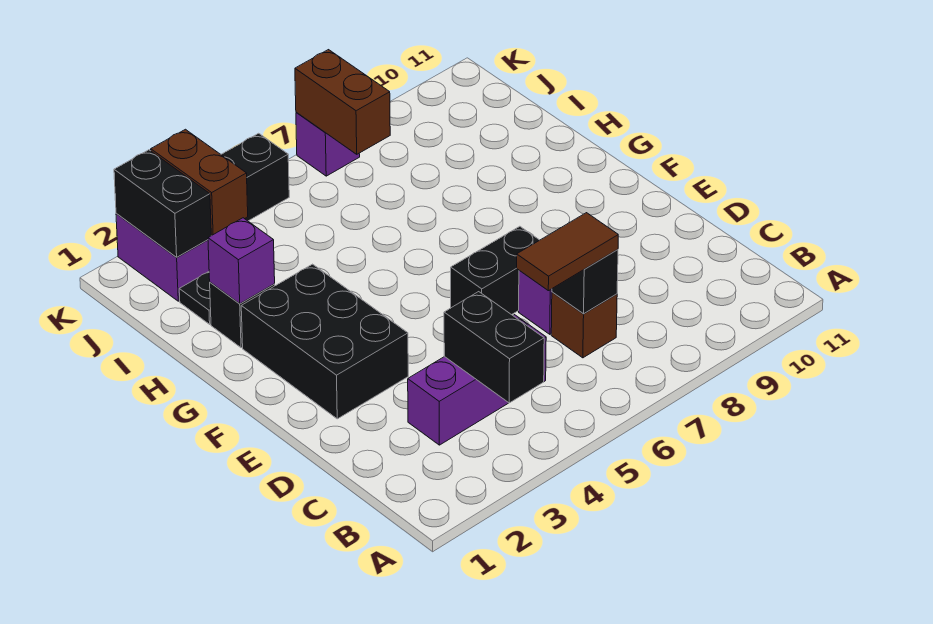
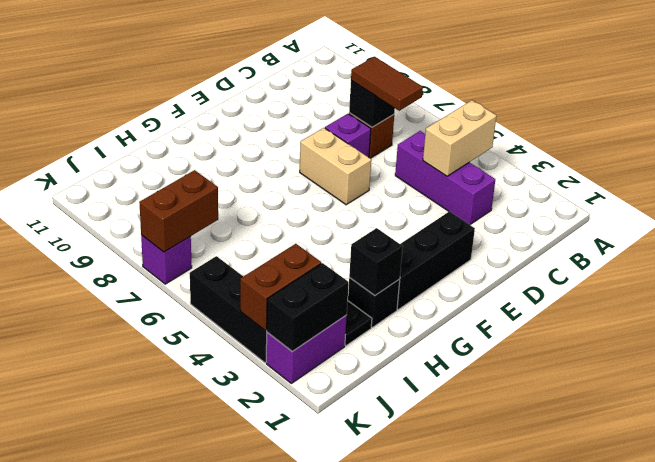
black 1x2 brick [444,292,544,403] -> tan 1x2 brick [423,100,496,176]
black 2x3 brick [241,264,408,419] -> black 1x3 brick [397,211,475,310]
black 1x2 brick [451,226,539,315] -> tan 1x2 brick [300,128,371,205]
purple 1x1 brick [208,218,275,304] -> black 1x1 brick [349,228,403,296]

